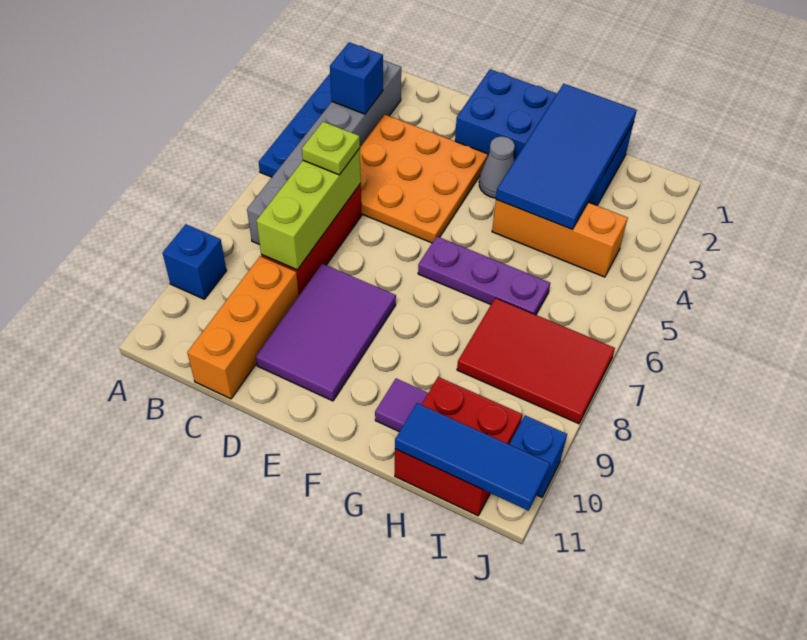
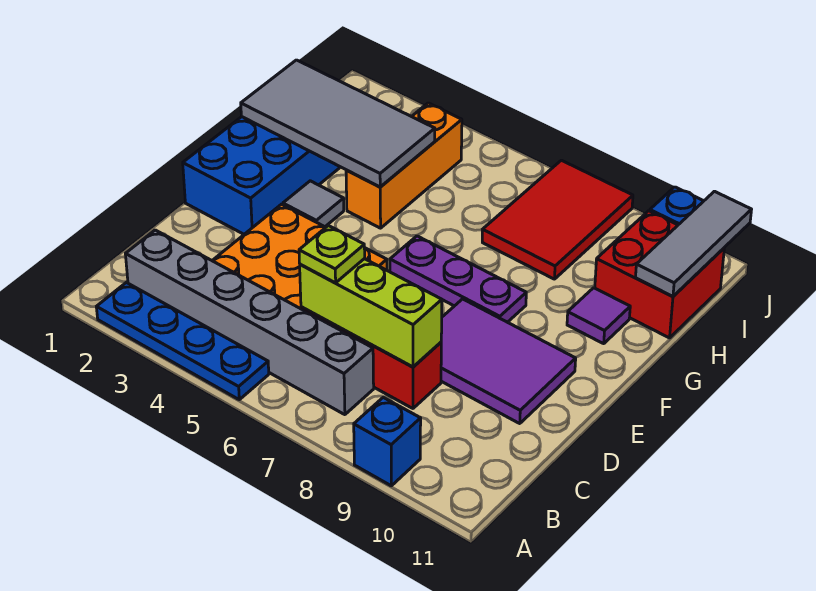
blue 1x1 brick [330,42,383,114] -> none
orange 1x3 brick [187,256,299,399] -> none
grey 1x1 cone [479,136,515,198] -> grey 1x1 tile [283,181,344,227]
purple 1x3 plate [418,237,550,315] -> purple 1x3 plate turned to [390,236,526,322]
blue 2x4 tile [496,84,637,229] -> grey 2x4 tile [241,60,435,187]
blue 1x3 tile [395,403,550,511] -> grey 1x3 tile [636,191,752,297]

